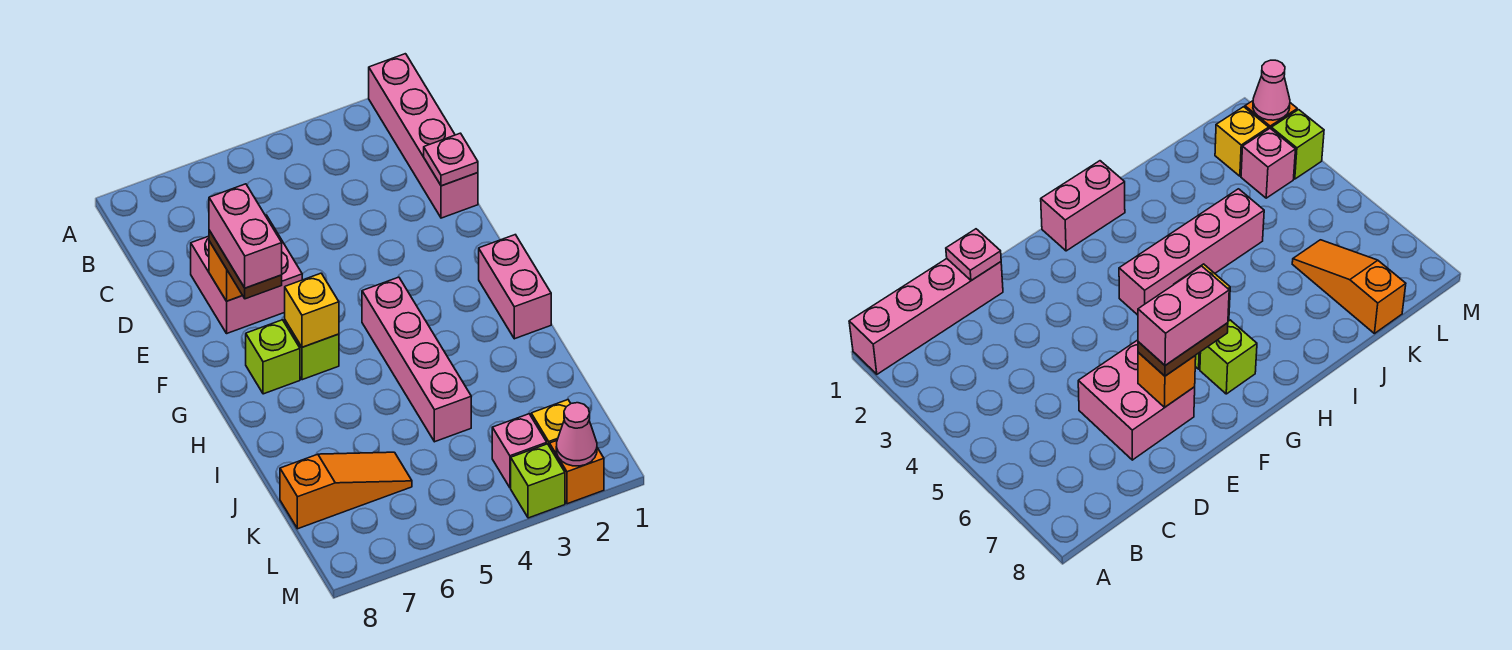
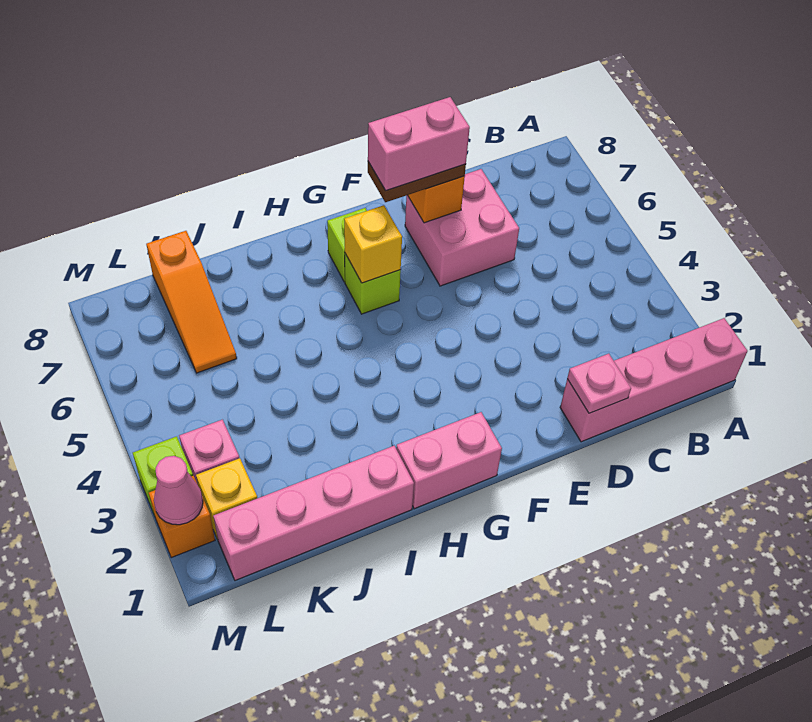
pink 1x4 brick [362,277,471,442] -> pink 1x4 brick moved to [213,446,414,581]

